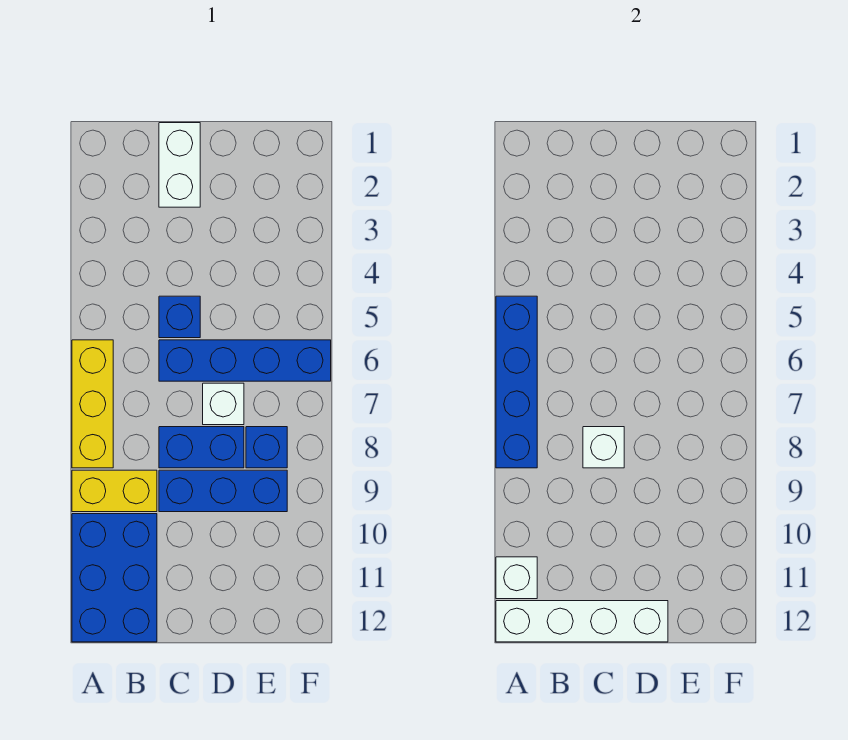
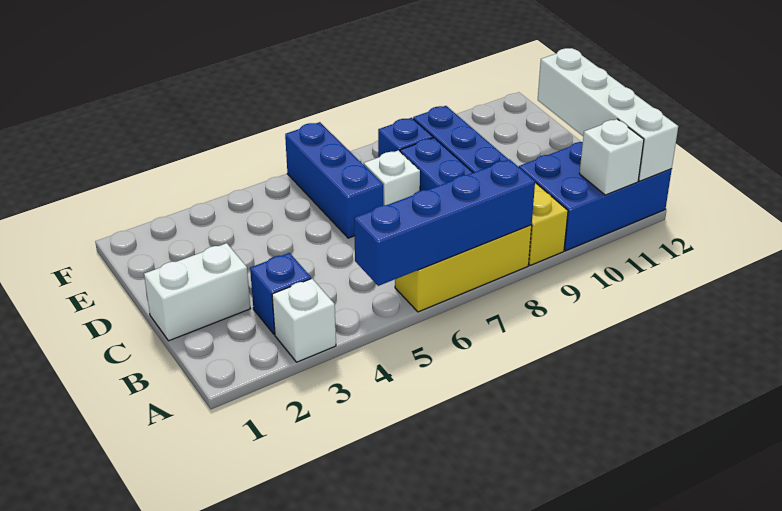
blue 1x1 brick [159,296,200,338] -> blue 1x1 brick moved to [250,253,311,334]
blue 1x4 brick [159,340,331,381] -> blue 1x3 brick [285,122,383,238]
white 1x1 brick [583,427,624,468] -> white 1x1 brick moved to [272,279,336,362]

